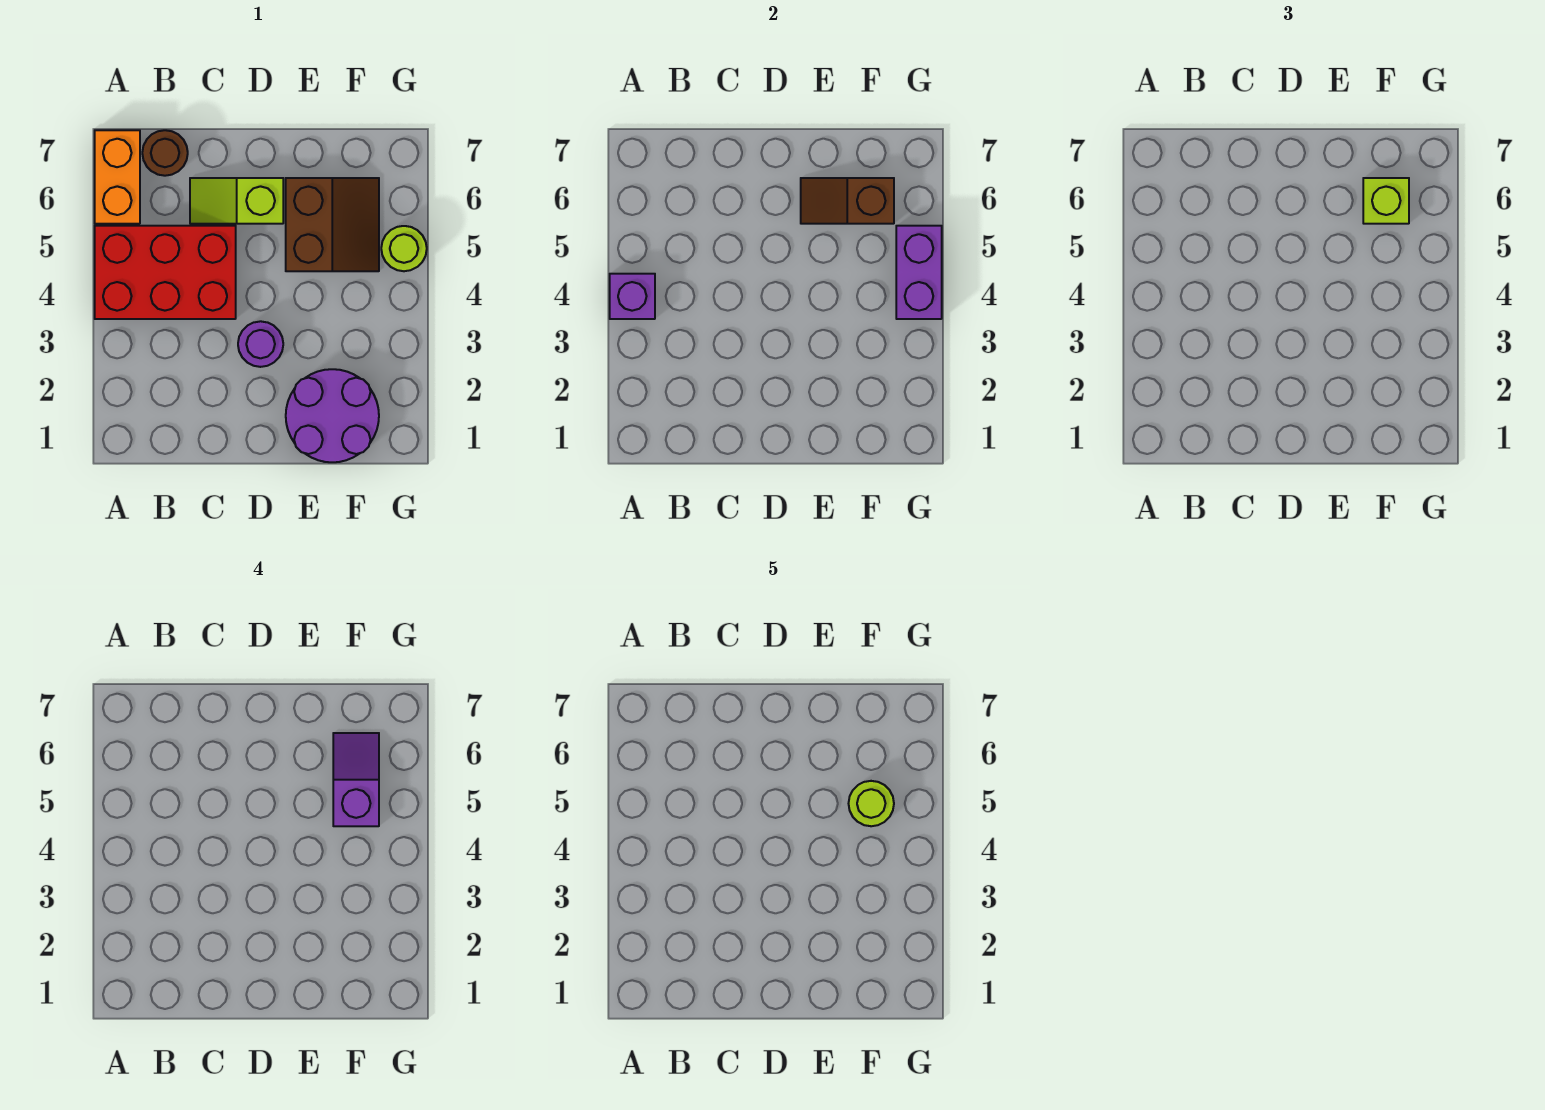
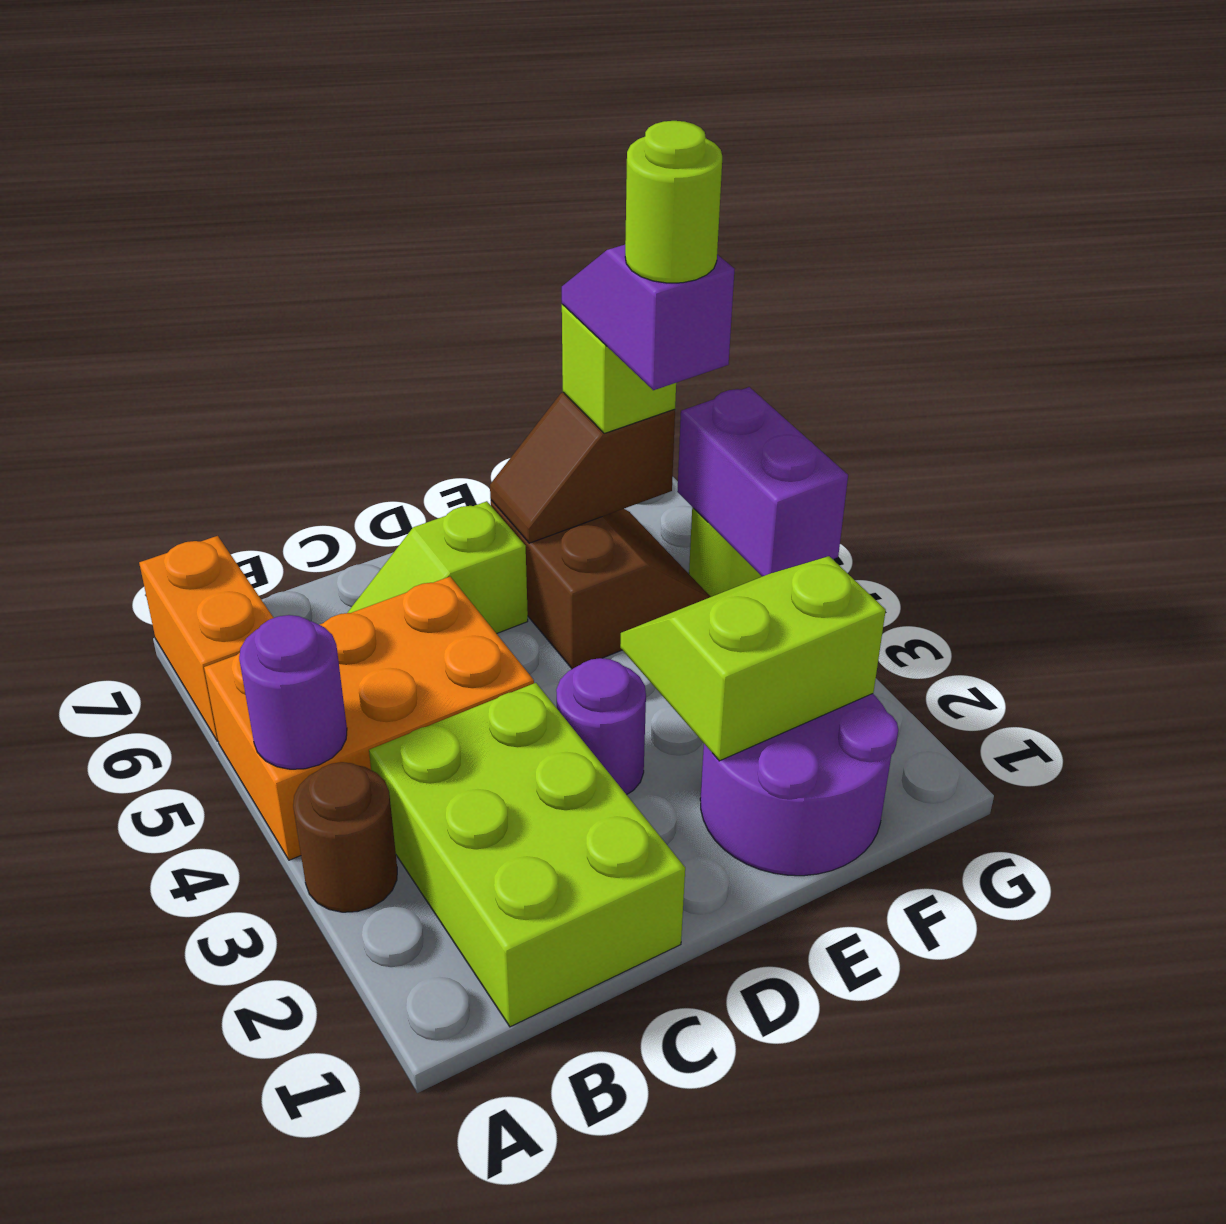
red 2x3 brick [95,226,236,319] -> orange 2x3 brick [204,577,534,860]
purple 1x1 brick [610,274,655,319] -> purple 1x1 round brick [239,615,347,769]
none -> lime 2x3 brick [369,683,685,1027]
brown 1x1 round brick [142,130,188,176] -> brown 1x1 round brick moved to [293,762,397,912]
none -> lime 2x2 slope [620,556,886,761]

